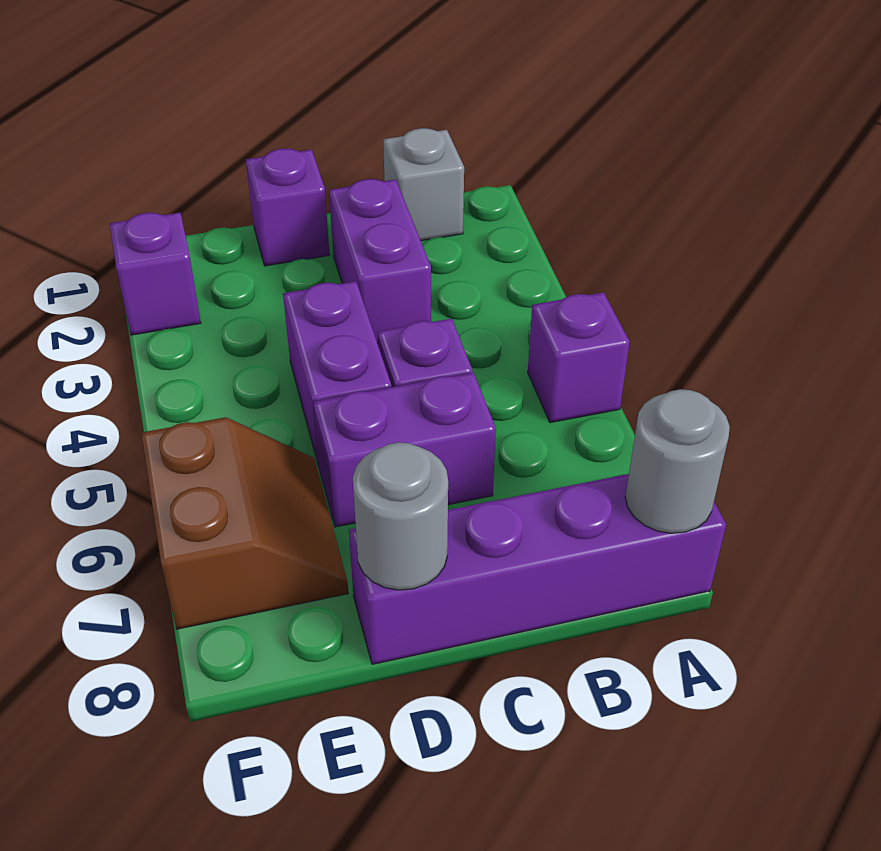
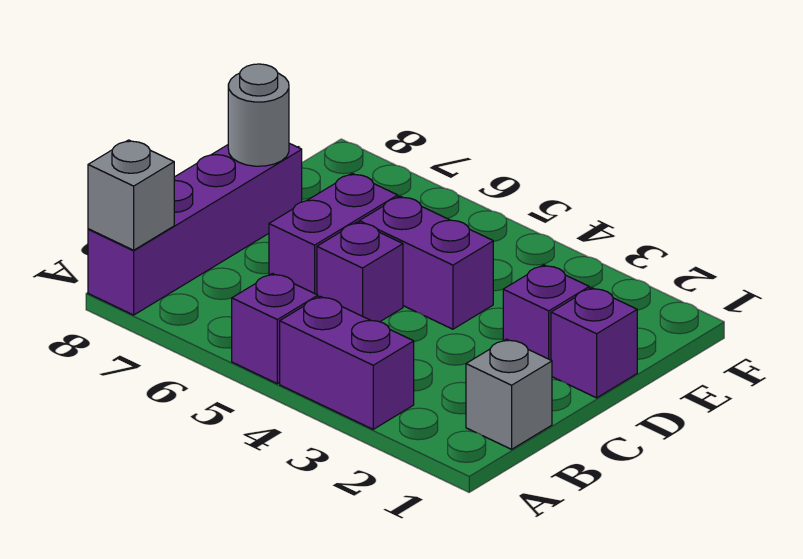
grey 1x1 round brick [625,389,730,533] -> grey 1x1 brick [88,140,174,250]
purple 1x2 brick [329,179,431,343] -> purple 1x2 brick moved to [280,296,414,429]
brown 2x2 slope [141,417,348,629] -> none
purple 1x1 brick [110,213,201,335] -> purple 1x1 brick moved to [503,265,589,360]

